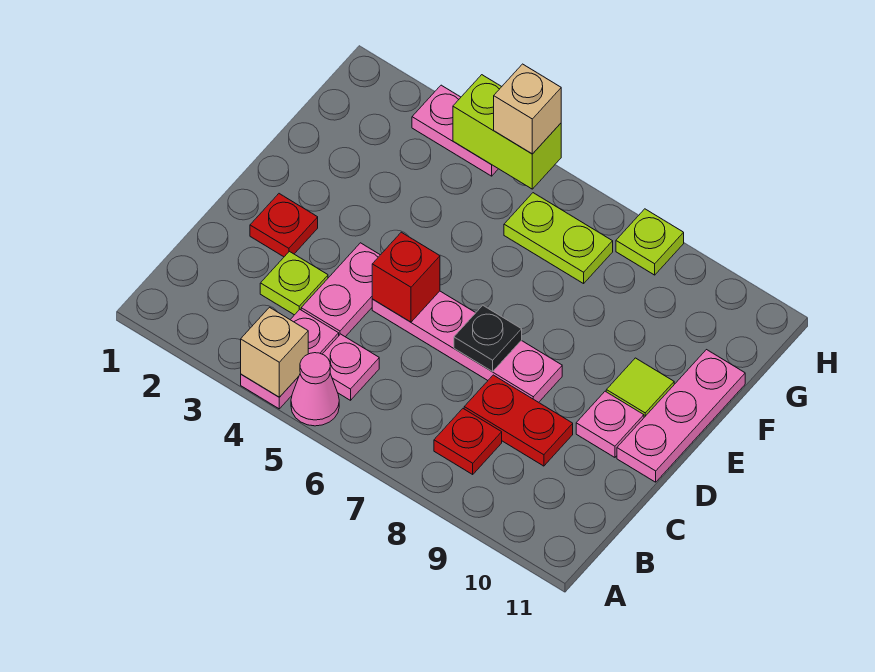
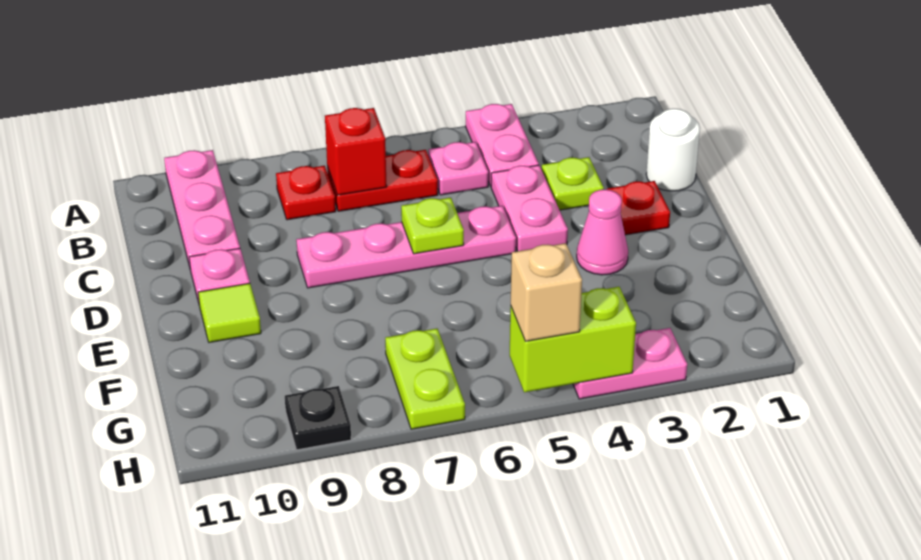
tan 1x1 brick [241,307,308,397] -> none
pink 1x1 cone [291,353,339,426] -> pink 1x1 cone moved to [577,189,628,275]
none -> white 1x1 round brick [646,109,700,191]
red 1x2 plate [464,375,573,466] -> red 1x2 plate moved to [327,150,438,211]
red 1x1 brick [372,232,440,322] -> red 1x1 brick moved to [325,108,387,195]
black 1x1 plate [454,305,522,371] -> black 1x1 plate moved to [285,386,351,450]
pink 1x3 plate [617,350,745,482] -> pink 1x3 plate moved to [164,150,240,270]
lime 1x2 plate [504,193,613,284] -> lime 1x2 plate turned to [385,329,465,429]
lime 1x1 plate [616,209,684,275] -> lime 1x1 plate moved to [401,198,464,254]

